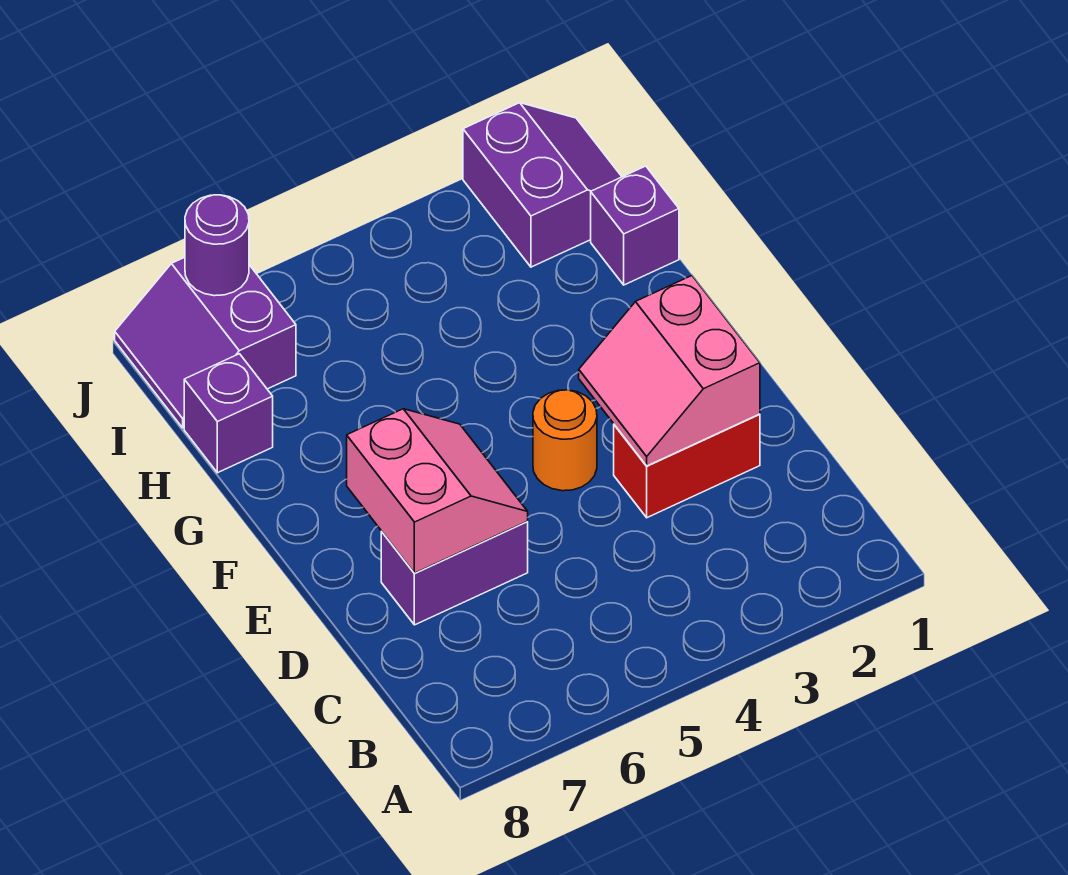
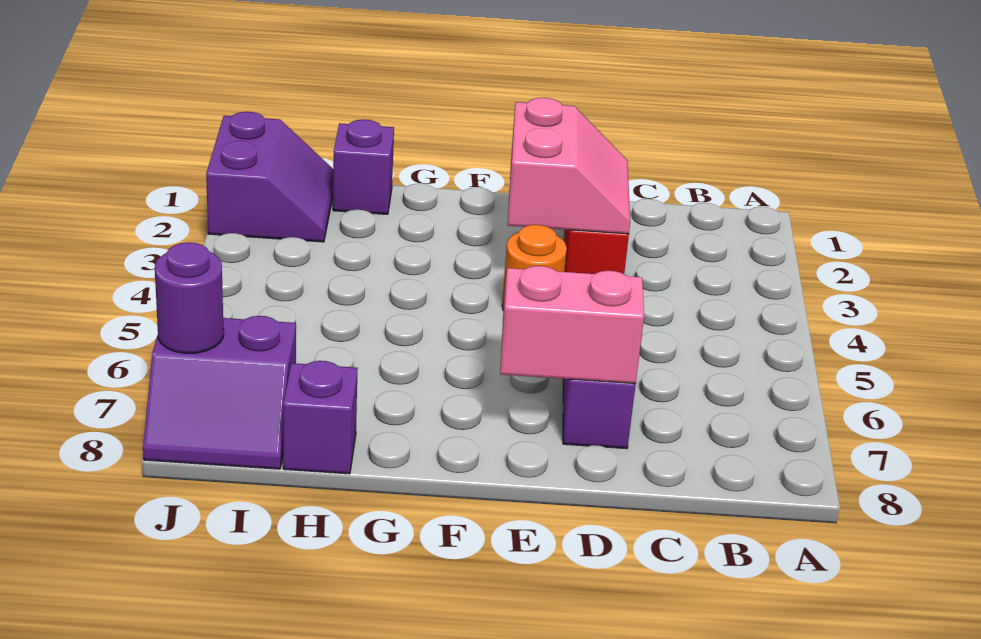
pink 2x2 slope [579,276,760,466] -> pink 2x2 slope turned to [508,98,630,234]
purple 2x2 slope [463,103,622,267] -> purple 2x2 slope turned to [206,112,333,242]

